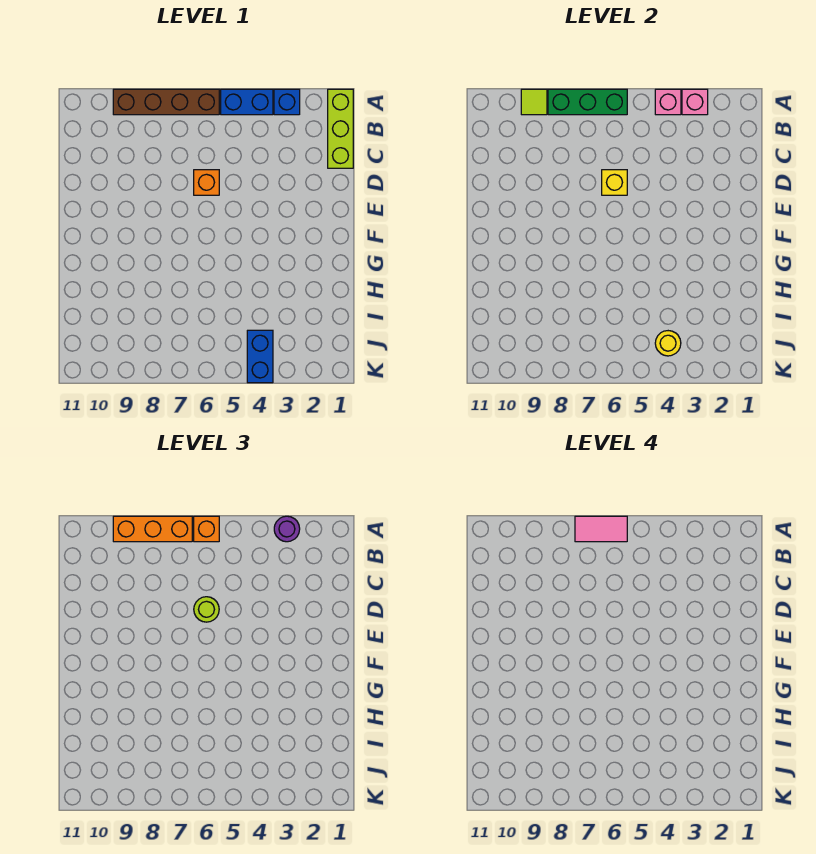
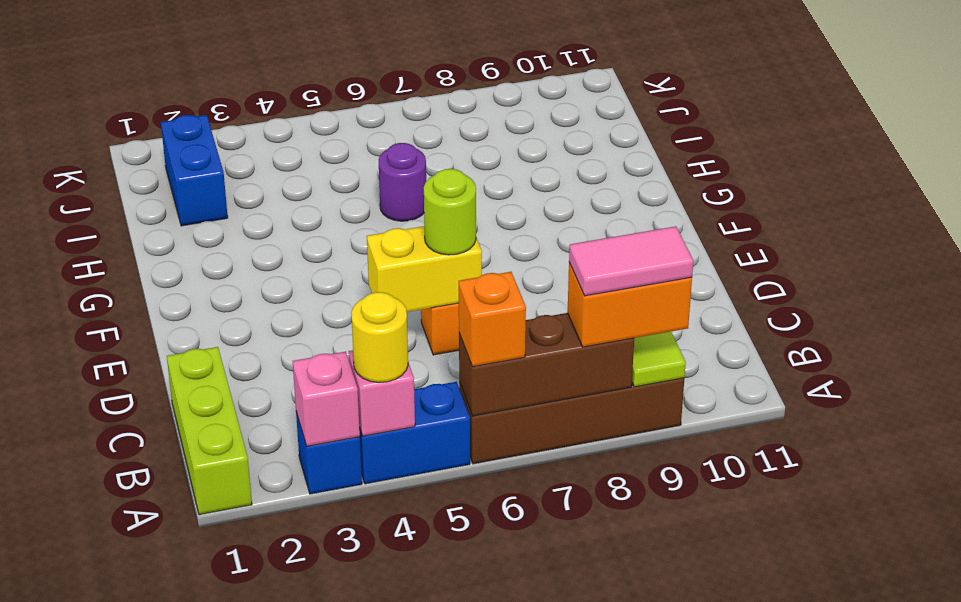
purple 1x1 round brick [274,516,300,542] -> purple 1x1 round brick moved to [379,143,426,221]
green 1x3 brick [548,89,627,115] -> brown 1x3 brick [459,313,634,416]
pink 1x2 tile [575,516,627,542] -> pink 1x2 tile moved to [569,226,693,296]
orange 1x3 brick [113,516,192,542] -> orange 1x2 brick [567,262,692,347]
yellow 1x1 brick [602,170,627,195] -> yellow 1x2 brick [367,226,482,312]
blue 1x2 brick [247,330,273,383] -> blue 1x2 brick moved to [161,115,228,226]
yellow 1x1 round brick [655,331,681,356] -> yellow 1x1 round brick moved to [351,292,408,383]

